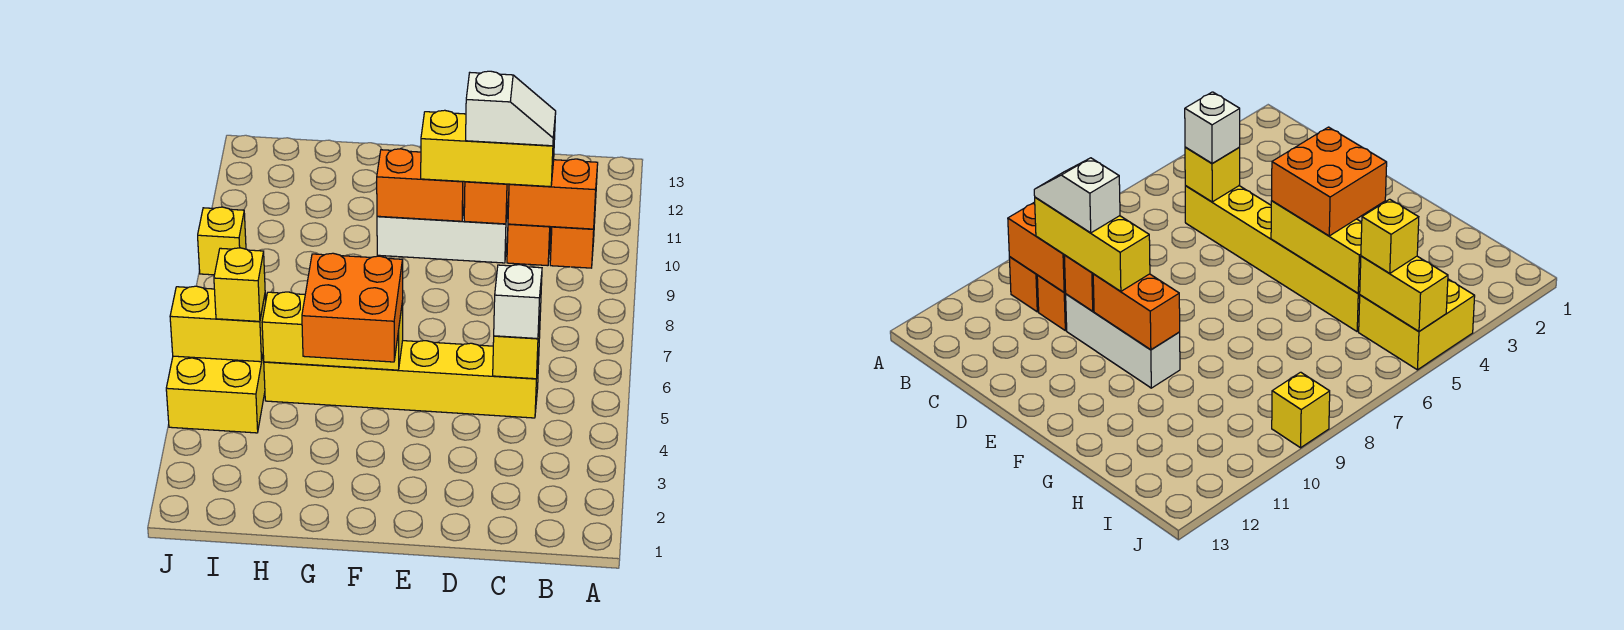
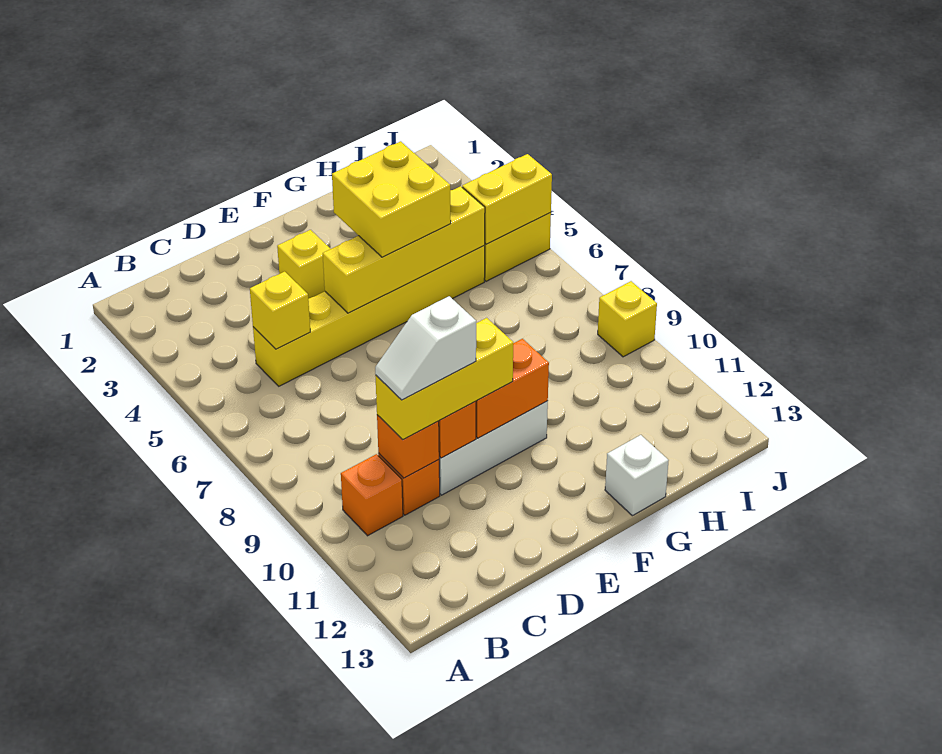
orange 1x2 brick [508,159,598,229] -> orange 1x1 brick [377,415,439,478]
white 1x1 brick [494,265,542,338] -> white 1x1 brick moved to [605,435,669,516]
orange 2x2 brick [302,253,403,362] -> yellow 2x2 brick [332,141,451,257]
yellow 1x3 brick [262,292,403,370] -> yellow 1x4 brick [323,186,485,313]
yellow 1x1 brick [214,248,265,321] -> yellow 1x1 brick moved to [277,230,330,299]

